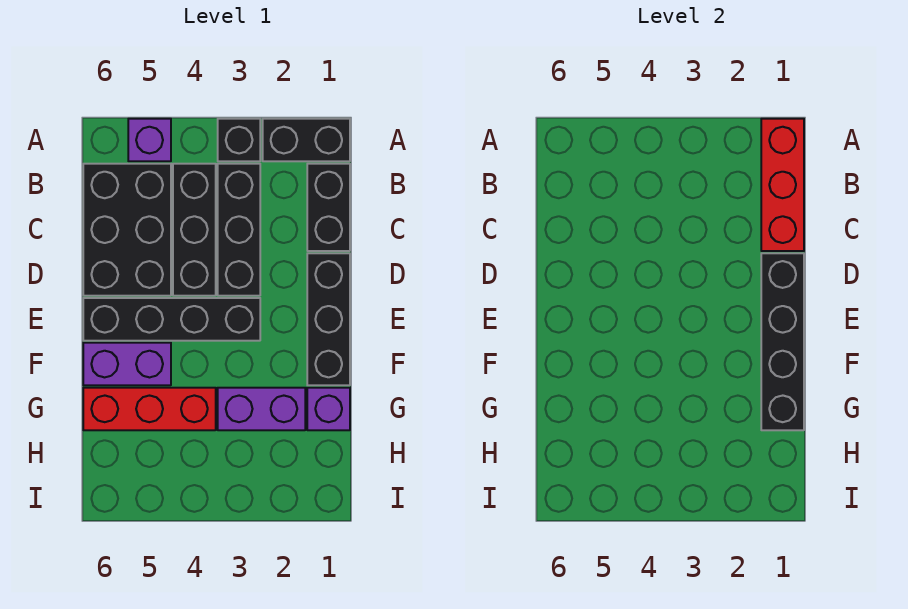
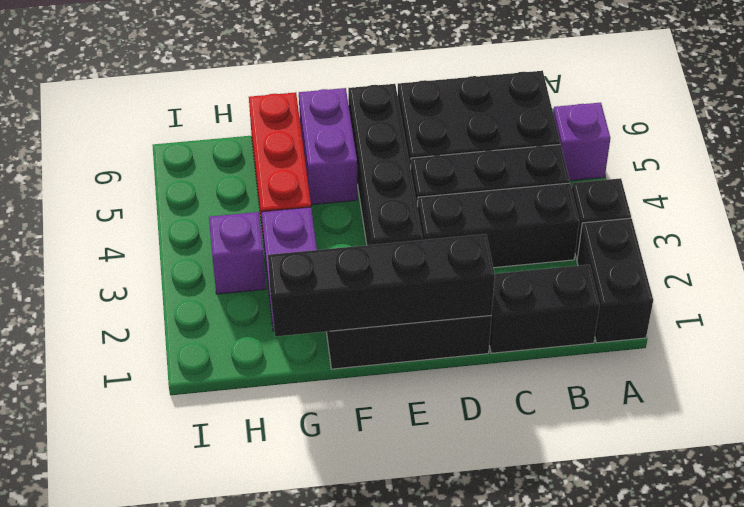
red 1x3 brick [761,119,804,251] -> none
purple 1x1 brick [307,388,350,430] -> purple 1x1 brick moved to [209,212,266,294]

